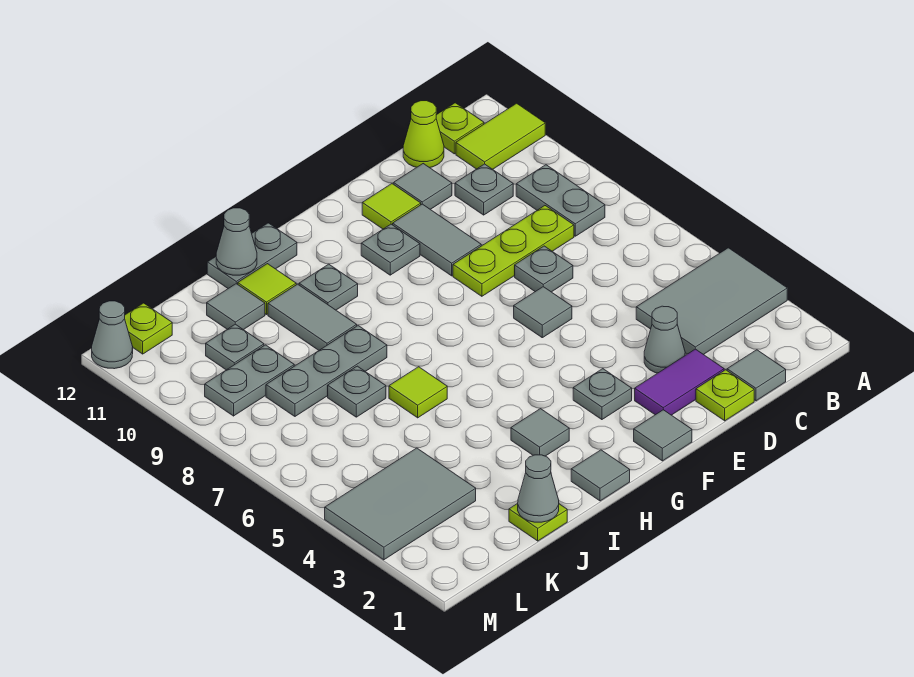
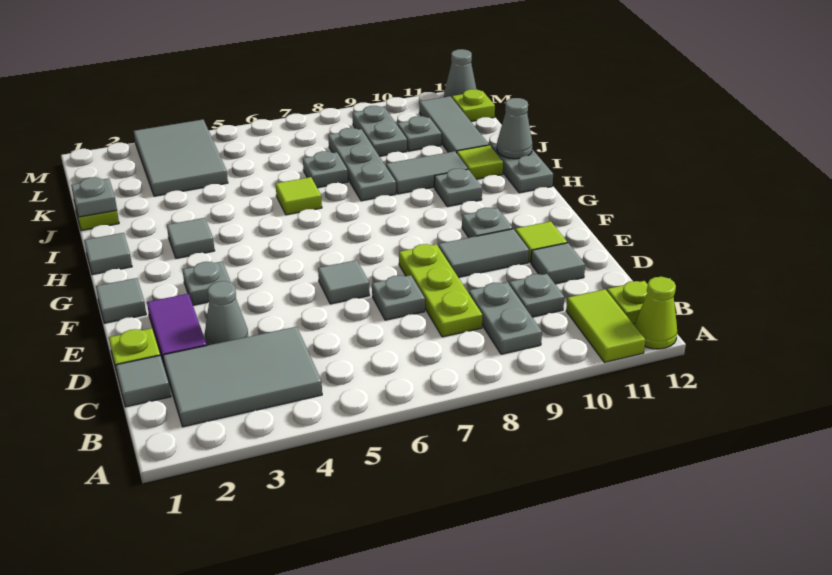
grey 2x3 tile [636,248,787,355] -> grey 2x3 tile turned to [163,327,322,427]
grey 1x2 plate [516,165,605,236] -> grey 1x2 plate turned to [469,282,542,354]
lime 1x1 cone [403,101,444,168] -> lime 1x1 cone moved to [634,277,677,349]
grey 1x1 cone [518,455,559,522] -> grey 1x1 plate [71,177,117,217]
grey 1x1 tile [207,284,265,330] -> grey 1x3 tile [419,96,489,153]

